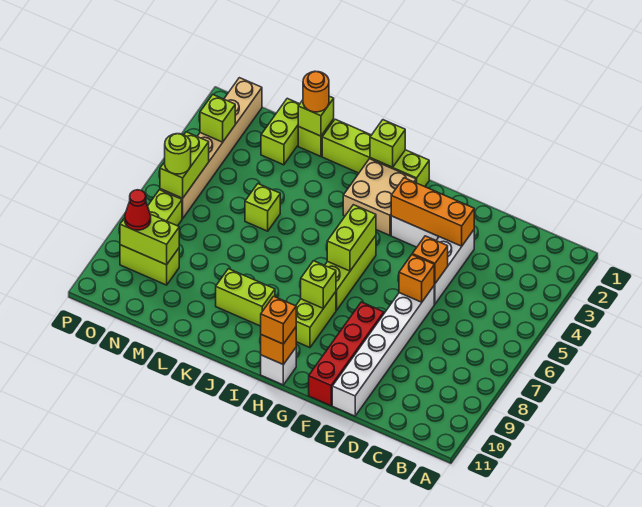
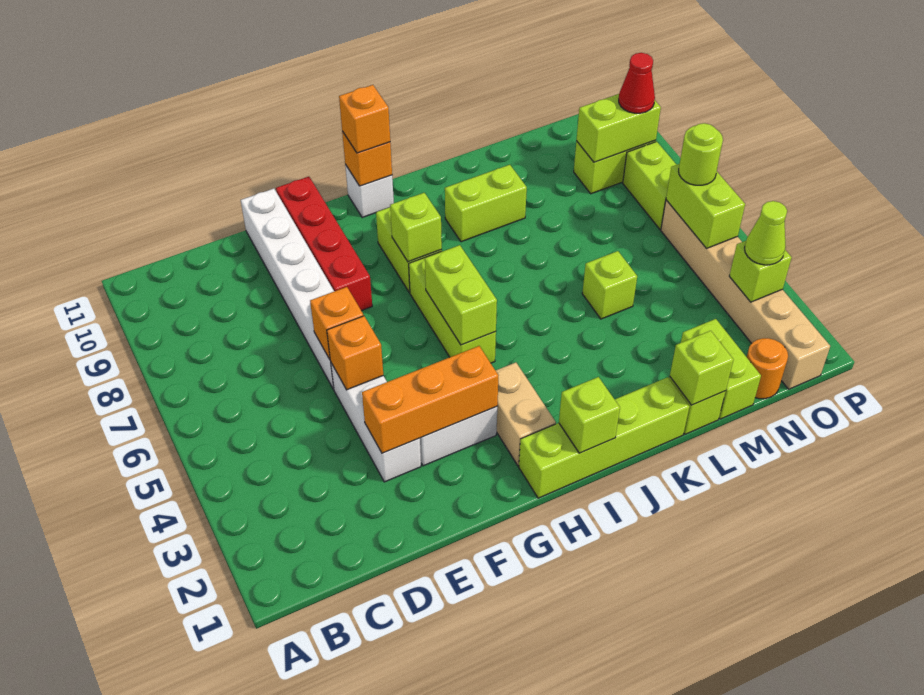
tan 2x2 brick [343,159,416,235] -> tan 1x2 brick [496,362,556,466]
orange 1x1 round brick [303,71,329,112] -> orange 1x1 round brick moved to [747,338,788,399]
none -> lime 1x1 cone [745,201,787,265]

